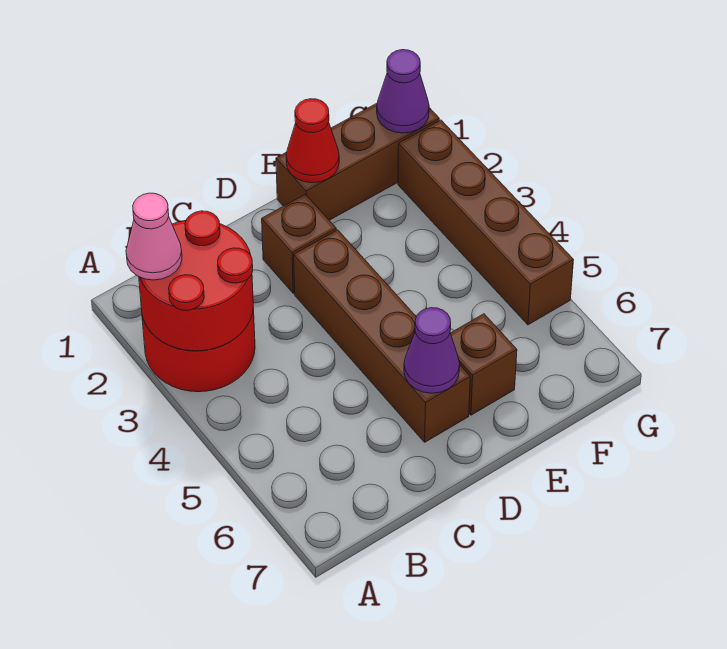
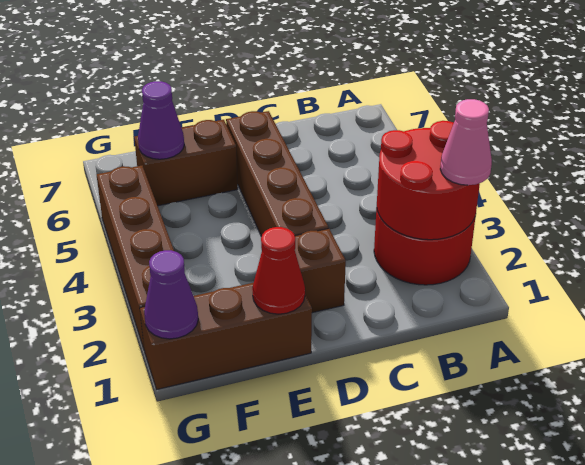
purple 1x1 cone [404,308,460,393] -> purple 1x1 cone moved to [138,81,184,159]
brown 1x1 brick [451,314,517,415] -> brown 1x2 brick [134,120,238,206]

